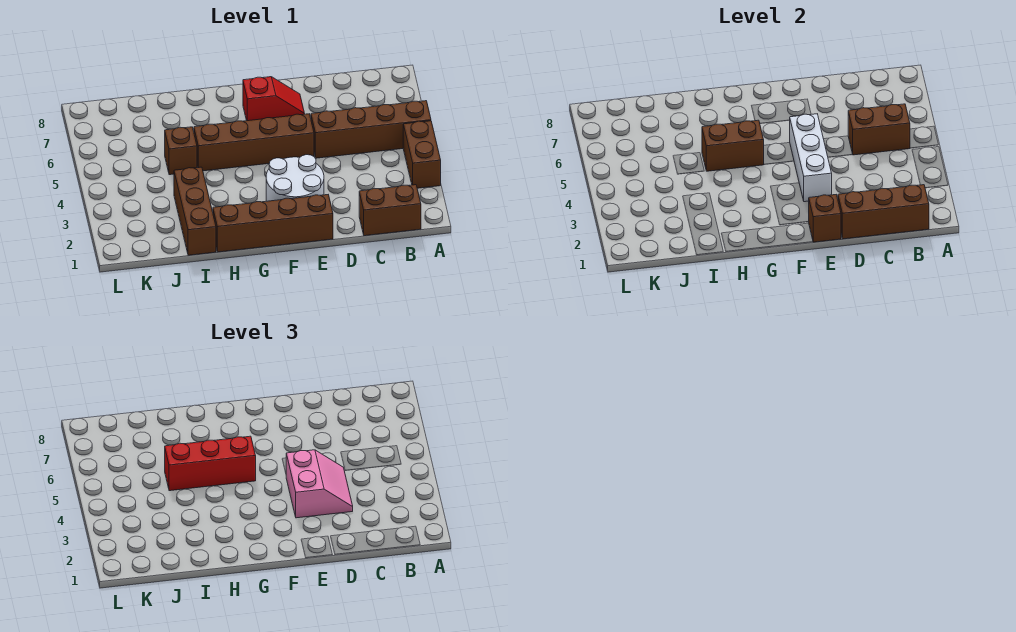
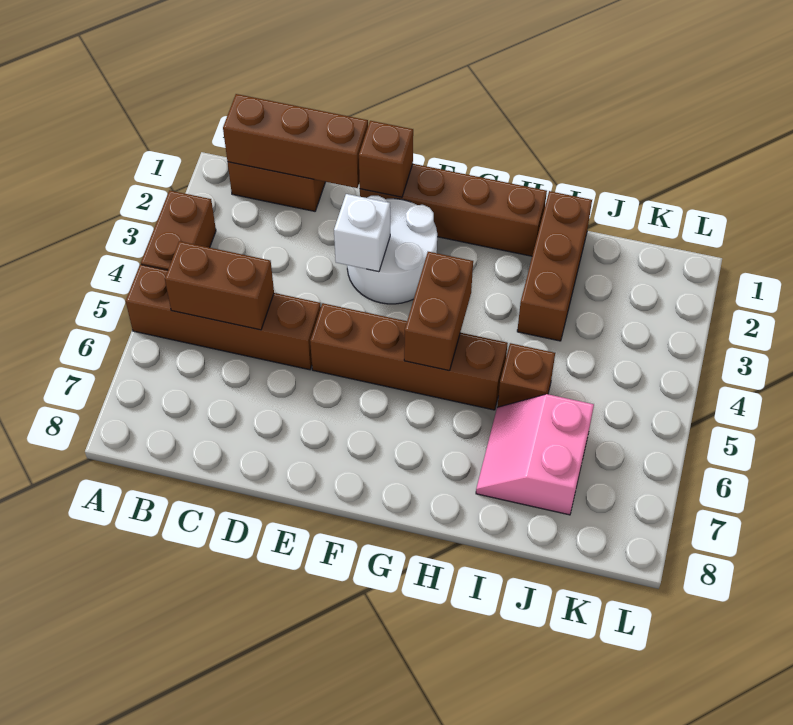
pink 2x2 slope [286,450,353,518] -> pink 2x2 slope moved to [476,394,594,515]
white 1x3 brick [790,114,832,202] -> white 1x1 brick [334,194,390,272]
red 1x2 slope [243,77,305,121] -> none
brown 1x2 brick [702,120,764,171] -> brown 1x2 brick turned to [404,252,473,371]
red 1x3 brick [165,436,256,491] -> none

